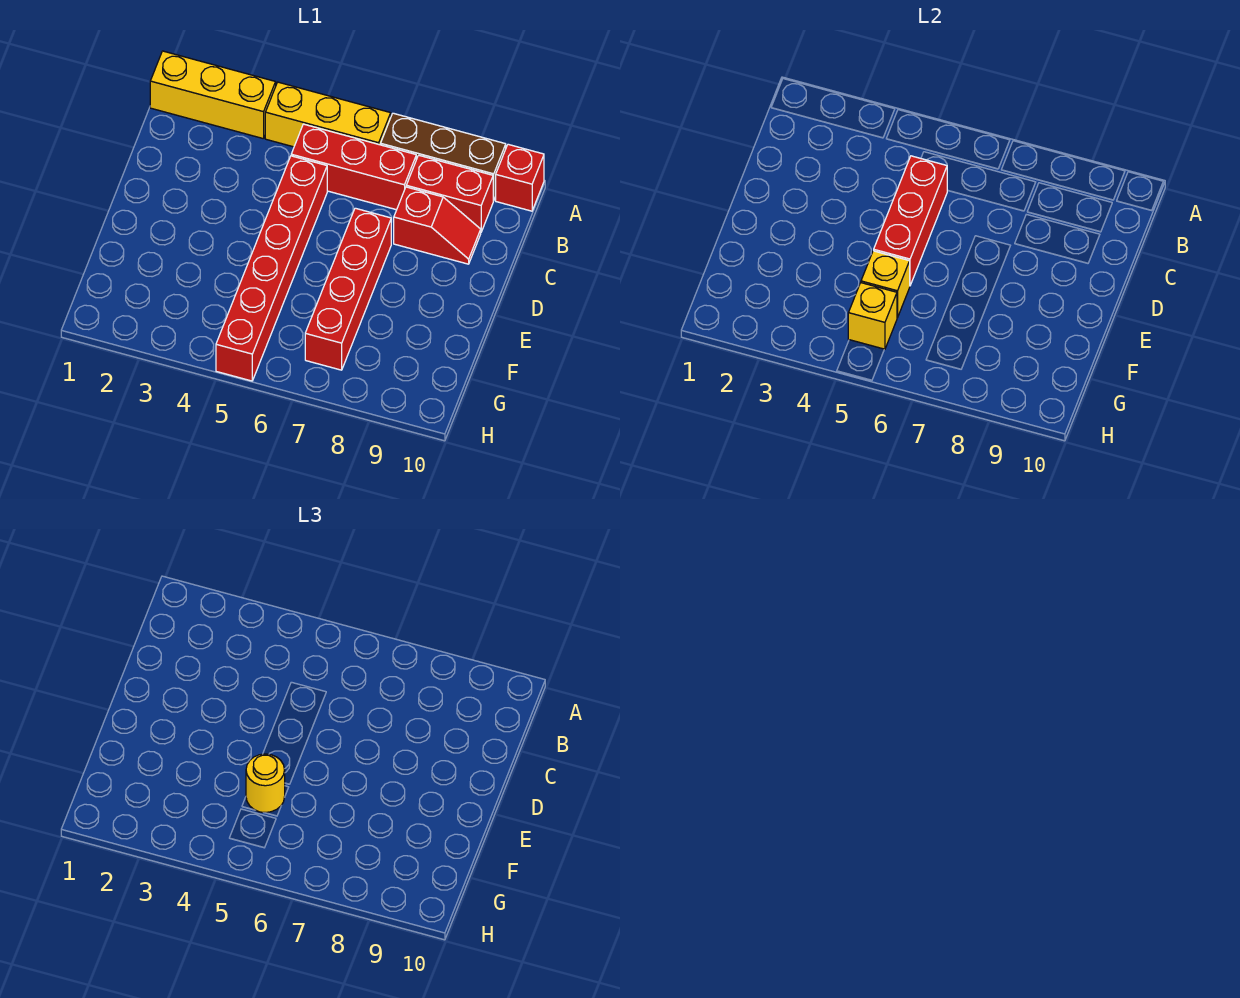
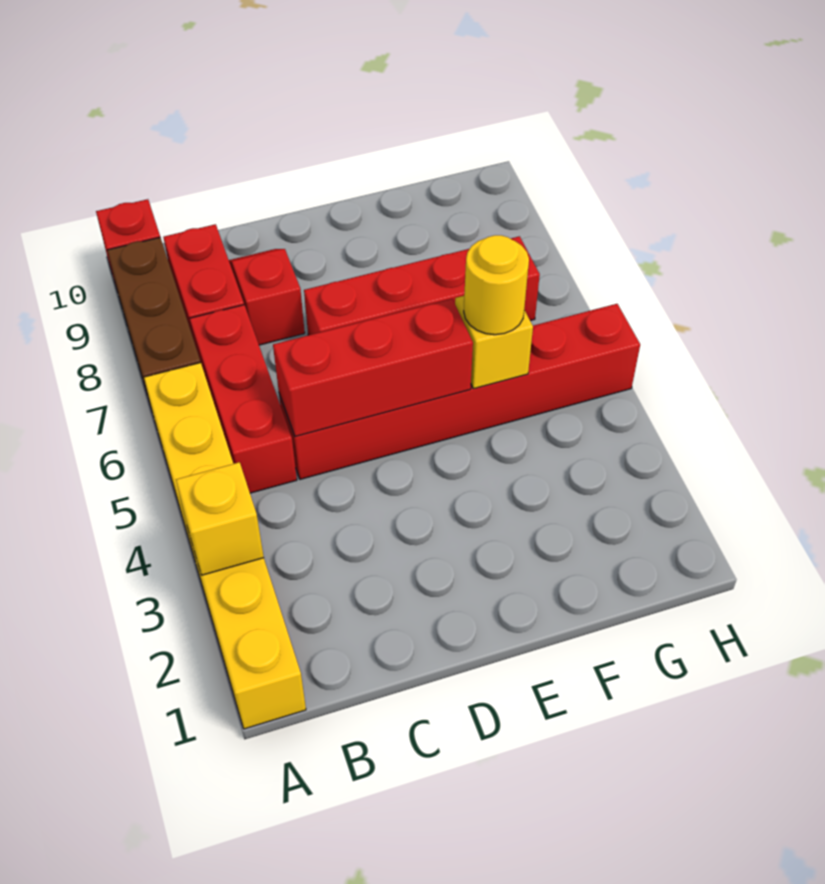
yellow 1x1 brick [848,283,897,349] -> yellow 1x1 brick moved to [176,462,264,575]

